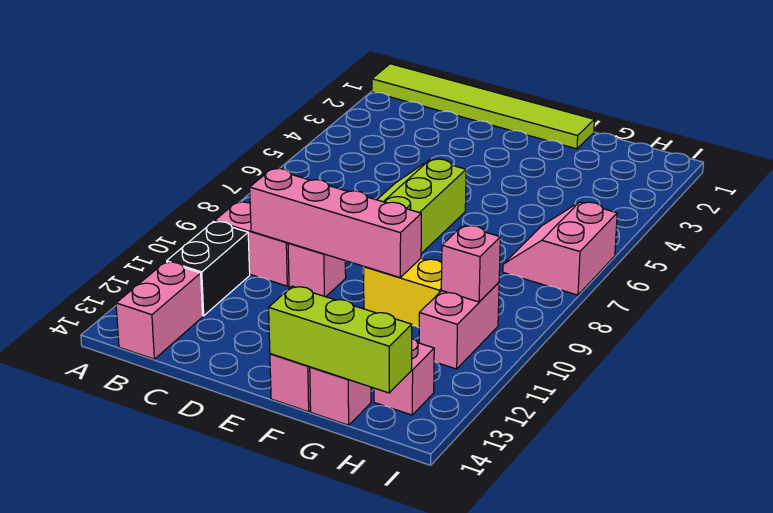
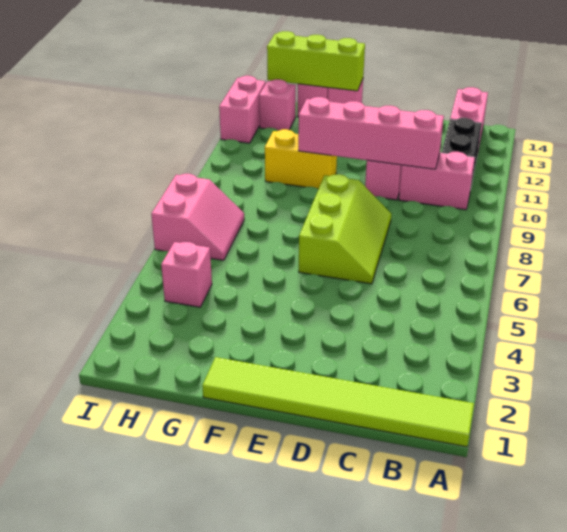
pink 1x2 brick [419,282,499,369] -> pink 1x2 brick moved to [219,76,266,143]
pink 1x1 brick [441,226,500,302] -> pink 1x1 brick moved to [161,242,212,307]

